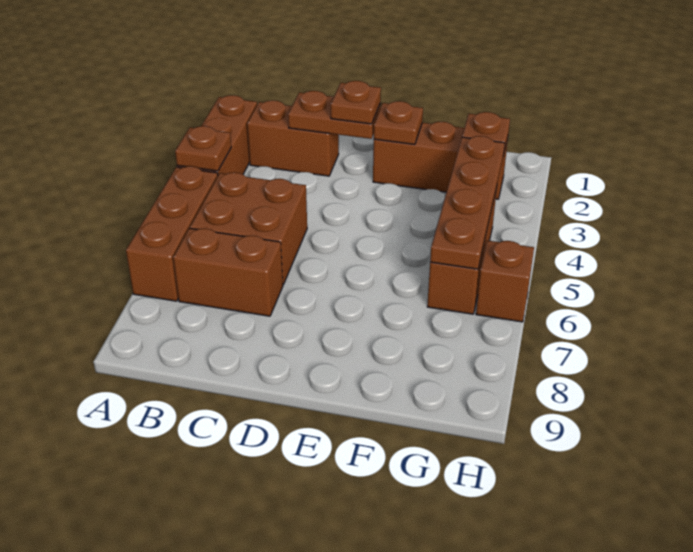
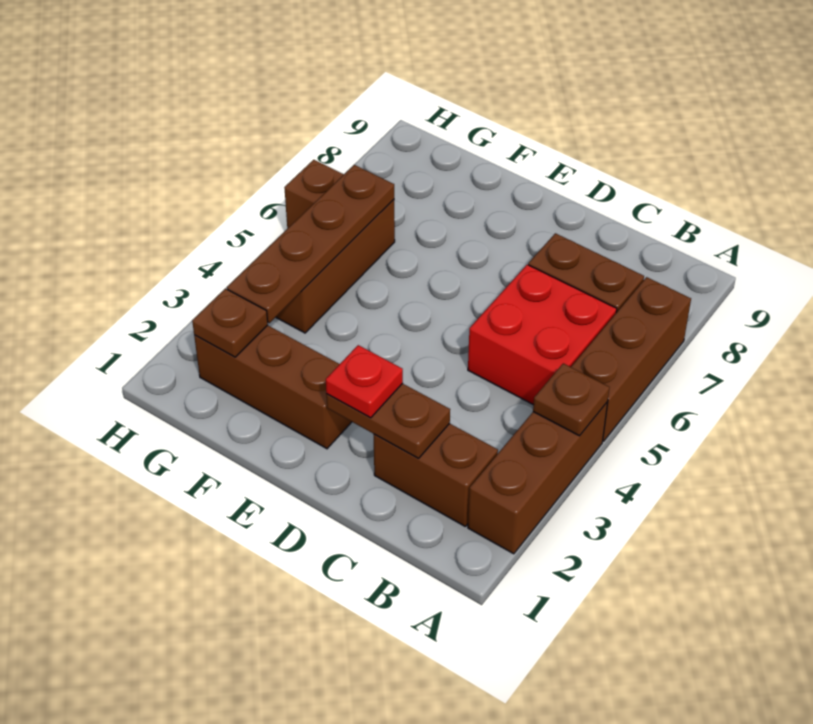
brown 2x2 brick [190,172,307,285] -> red 2x2 brick [468,265,617,405]
brown 1x1 plate [331,81,381,124] -> red 1x1 plate [326,345,403,418]
brown 1x1 plate [374,101,423,145] -> none

